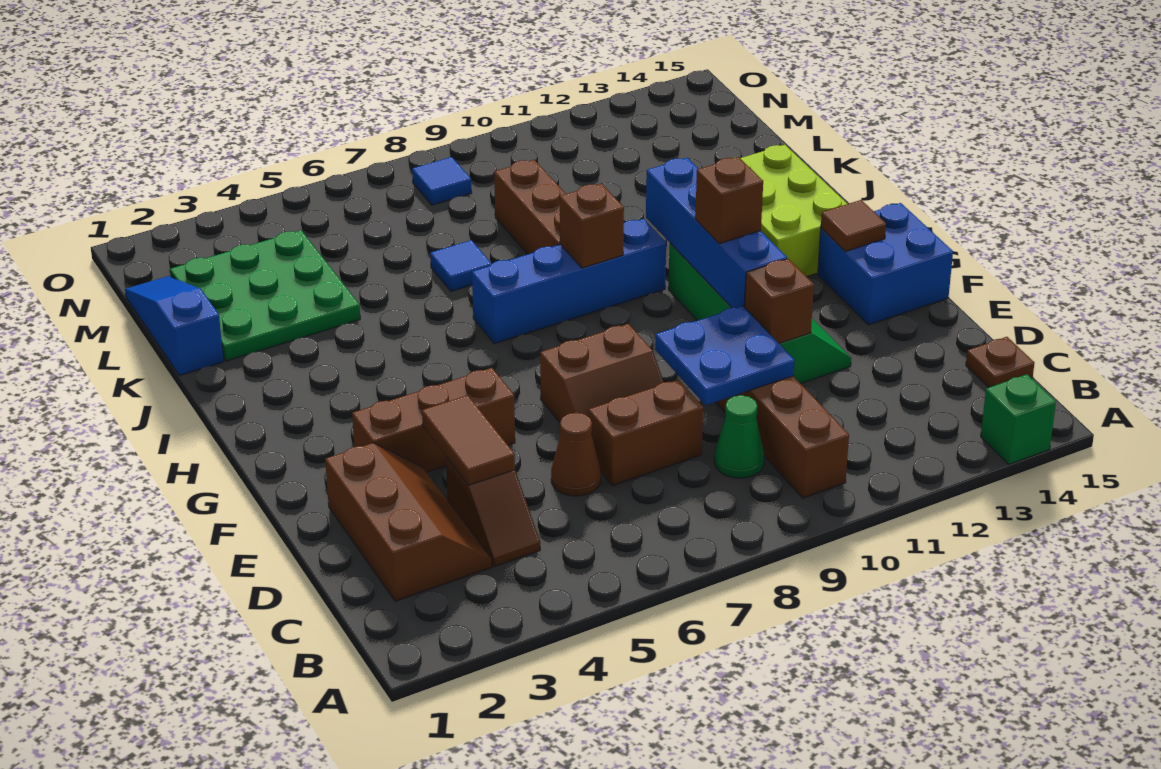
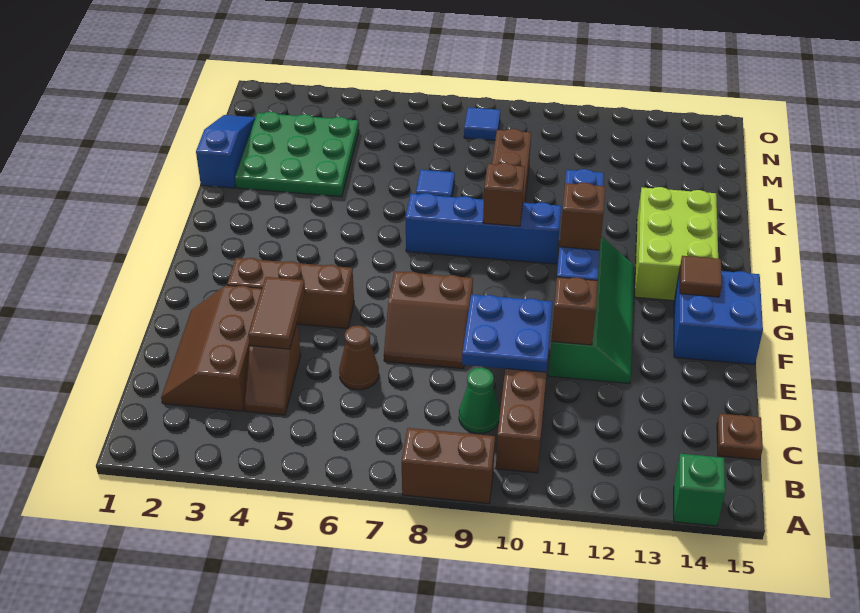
brown 2x3 slope [325,443,492,601] -> brown 2x3 slope turned to [161,285,262,411]
brown 1x2 brick [589,379,703,486] -> brown 1x2 brick moved to [402,428,495,504]

